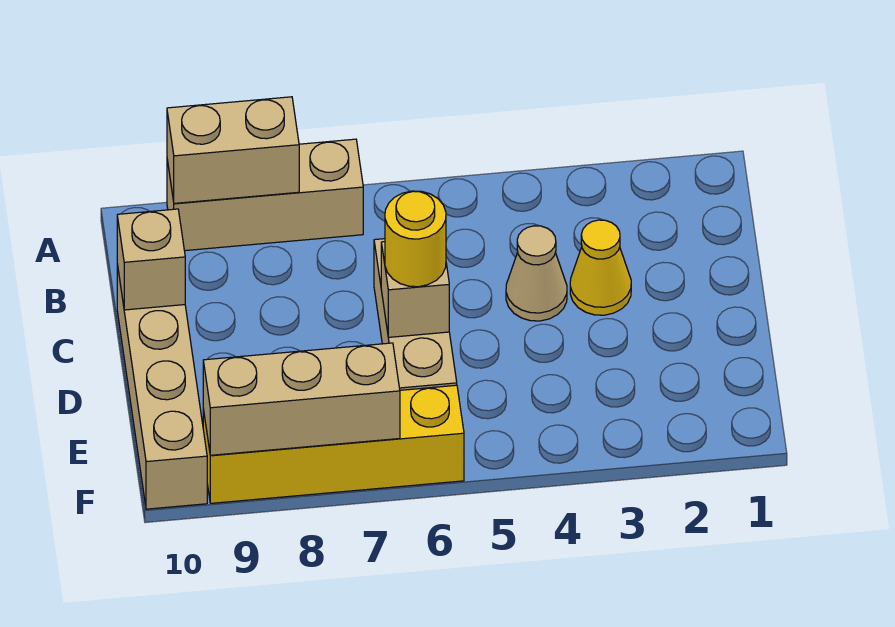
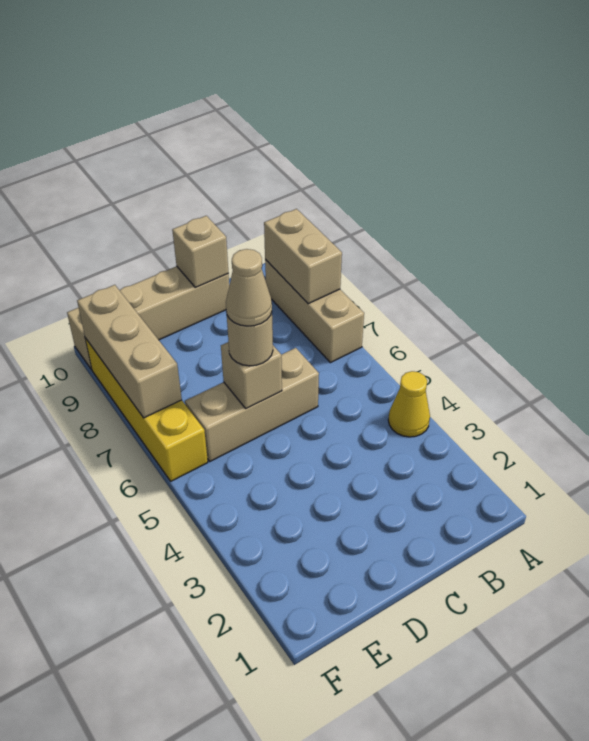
yellow 1x1 cone [570,220,631,315] -> yellow 1x1 cone moved to [388,371,430,437]
tan 1x1 cone [506,226,567,321] -> tan 1x1 cone moved to [226,249,272,326]
yellow 1x1 round brick [385,191,446,287] -> tan 1x1 round brick [226,312,273,366]

